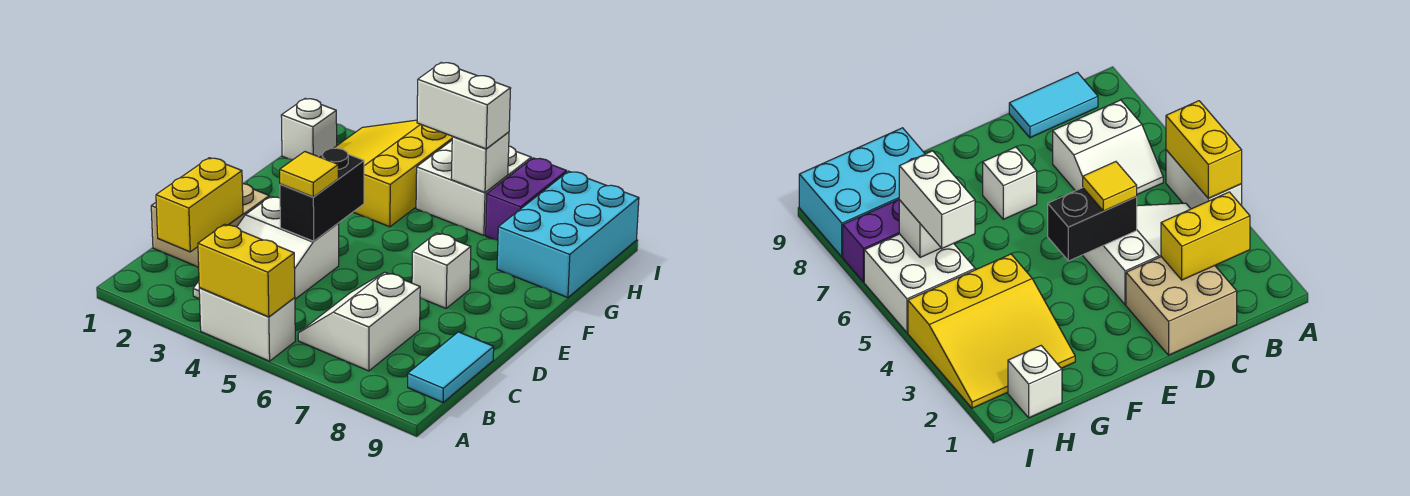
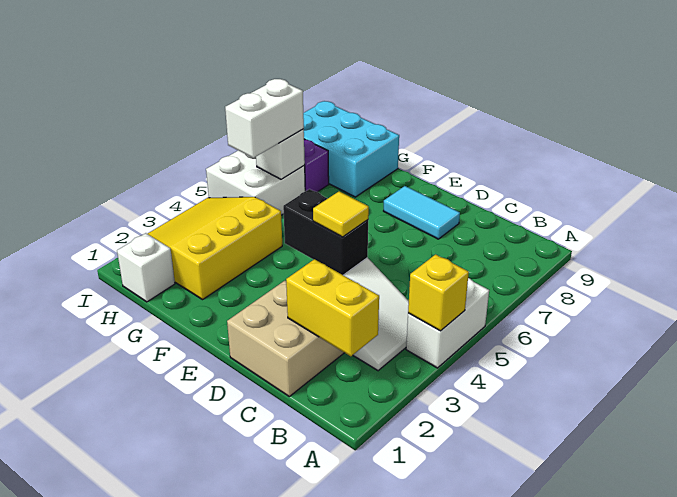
yellow 1x2 brick [198,224,295,317] -> yellow 1x1 brick [408,254,469,331]
white 2x2 slope [298,272,420,371] -> none
cyan 1x2 tile [408,332,494,402] -> cyan 1x2 tile moved to [384,186,460,239]
white 1x1 brick [412,233,471,308] -> none
yellow 3x3 slope [334,120,453,227] -> yellow 3x3 slope turned to [148,197,282,300]

